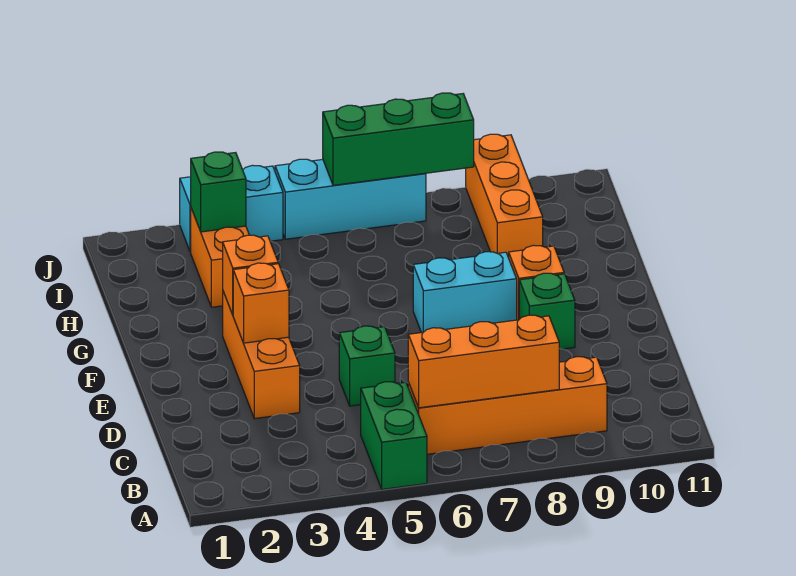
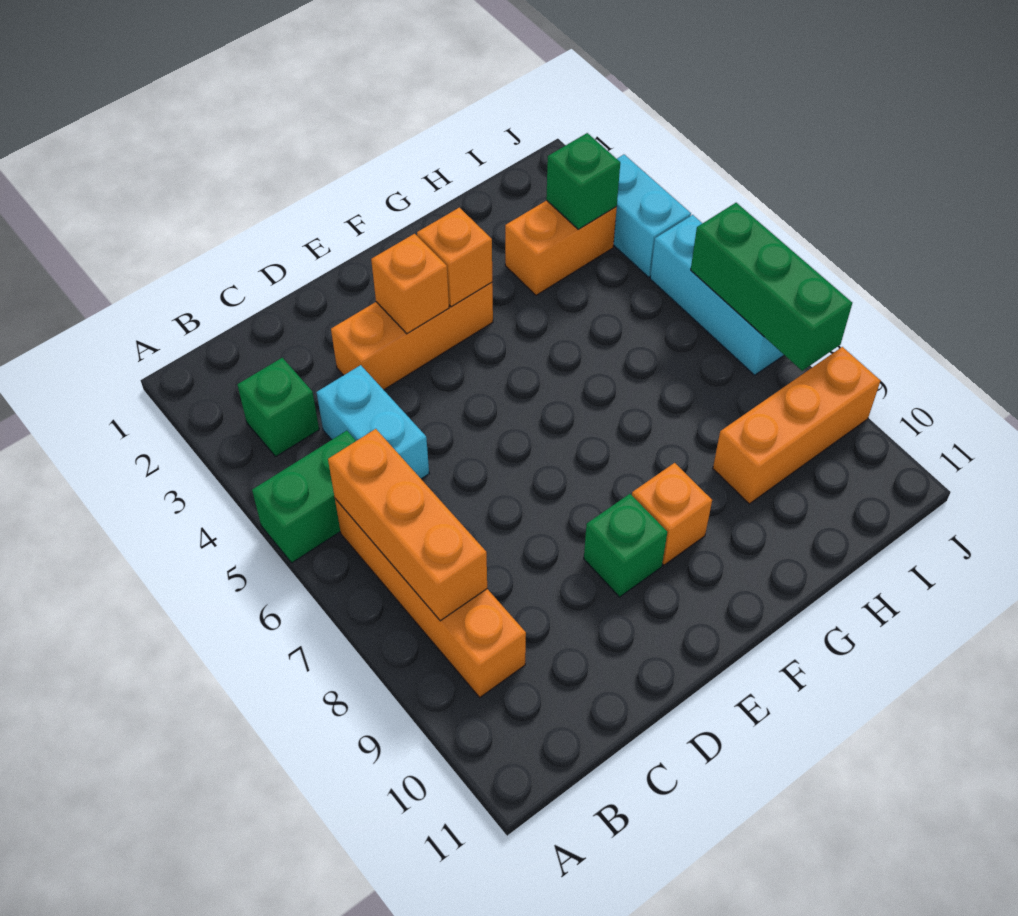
green 1x1 brick [339,326,395,406] -> green 1x1 brick moved to [237,358,319,456]
cyan 1x2 brick [413,252,517,333] -> cyan 1x2 brick moved to [316,365,429,479]

